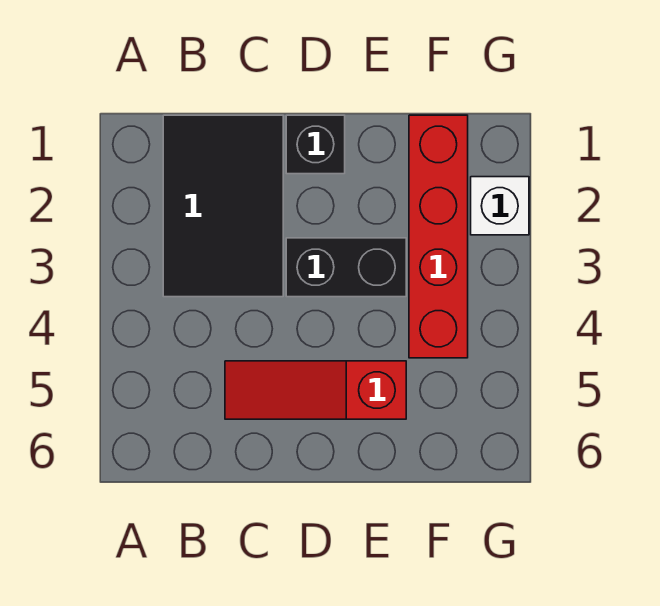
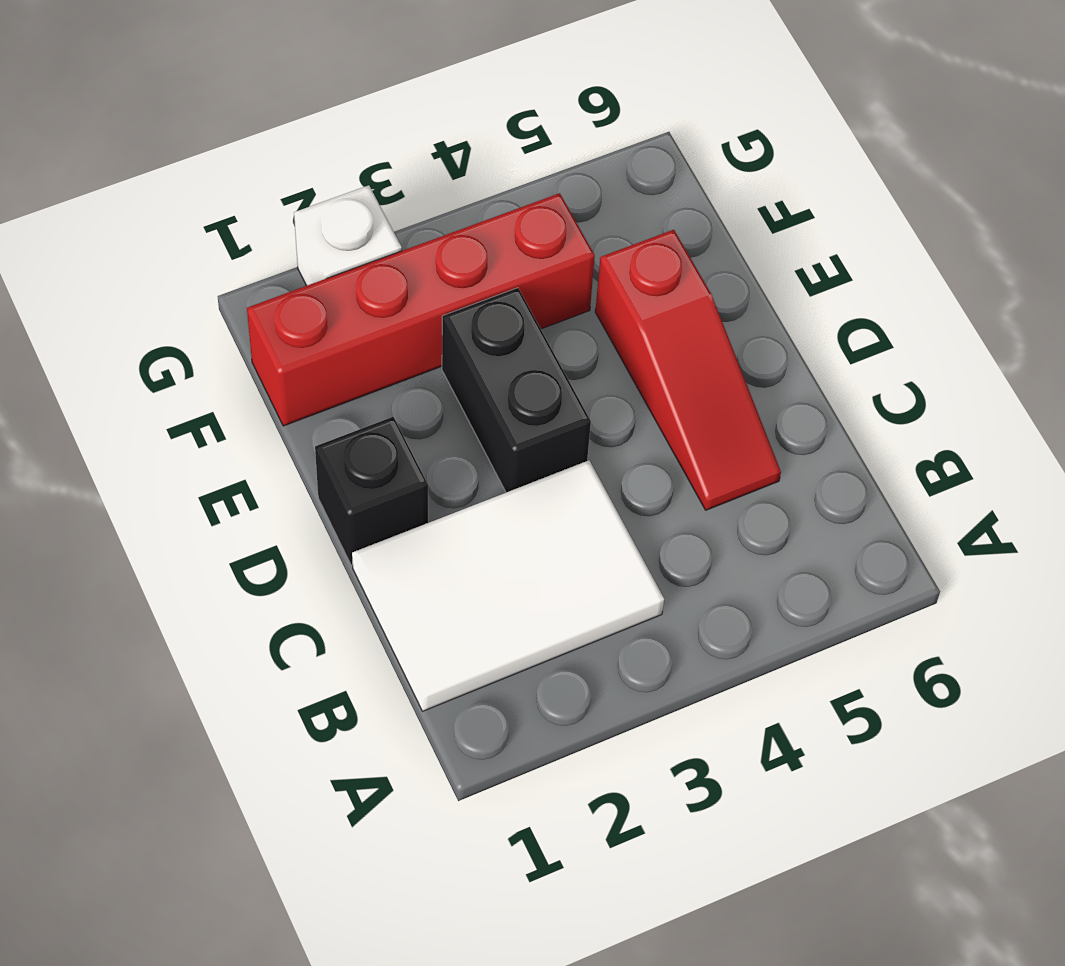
black 2x3 tile [163,115,283,297] -> white 2x3 tile [352,460,664,711]

